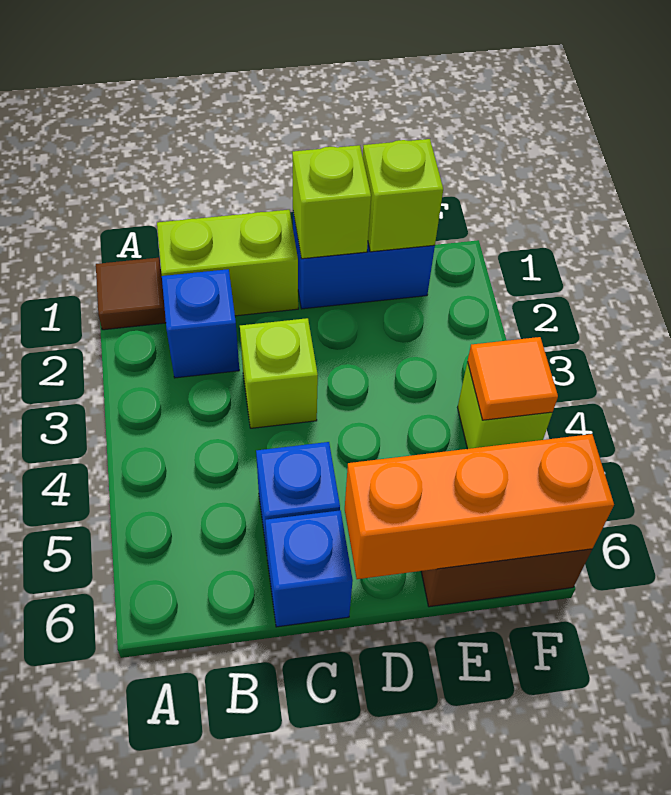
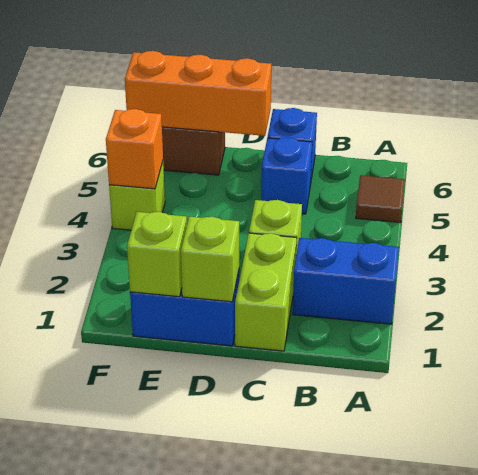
brown 1x1 tile [96,258,166,330] -> brown 1x1 tile moved to [356,175,405,223]
lime 1x2 brick [157,210,298,316] -> lime 1x2 brick turned to [235,233,297,351]
blue 1x1 brick [162,269,239,378] -> blue 1x2 brick [292,238,399,324]
orange 1x1 tile [468,337,558,420] -> orange 1x1 brick [106,109,163,189]

